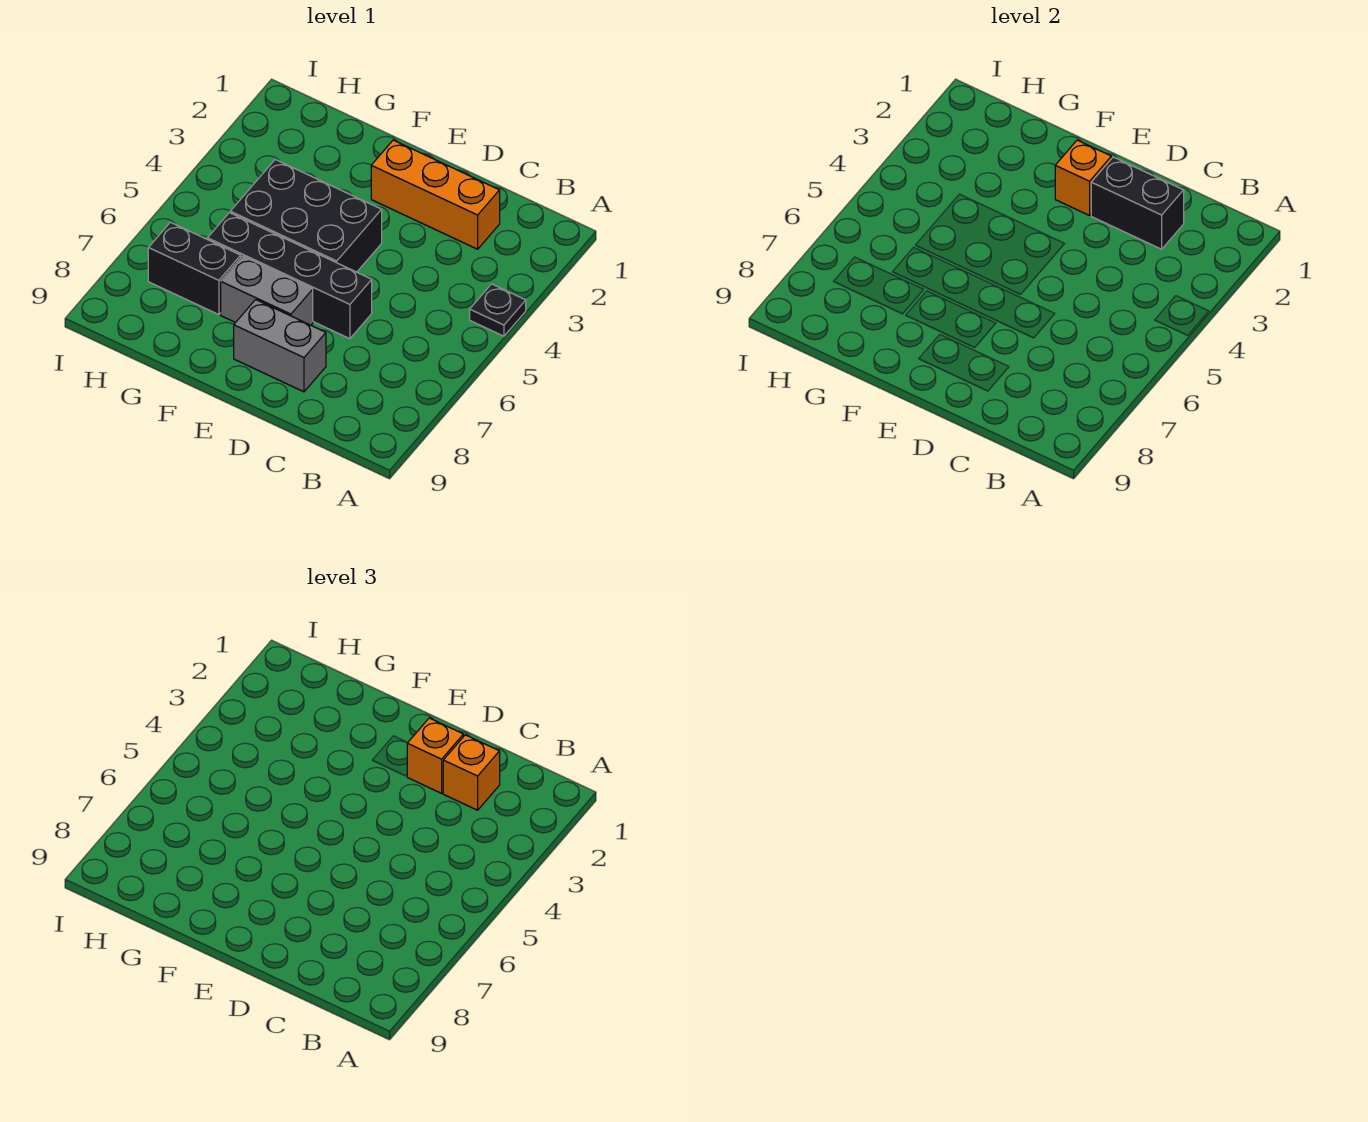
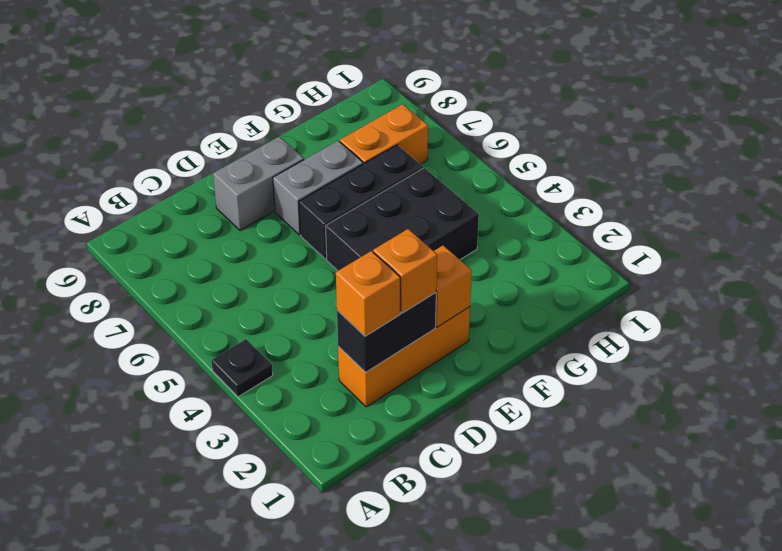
black 1x4 brick [207,213,372,339] -> black 1x3 brick [299,145,423,259]
black 1x2 brick [148,222,241,315] -> orange 1x2 brick [340,104,428,164]

